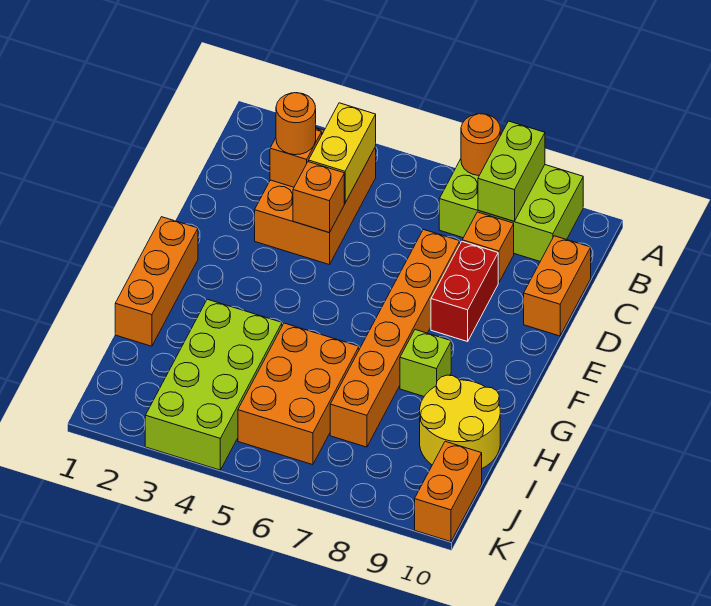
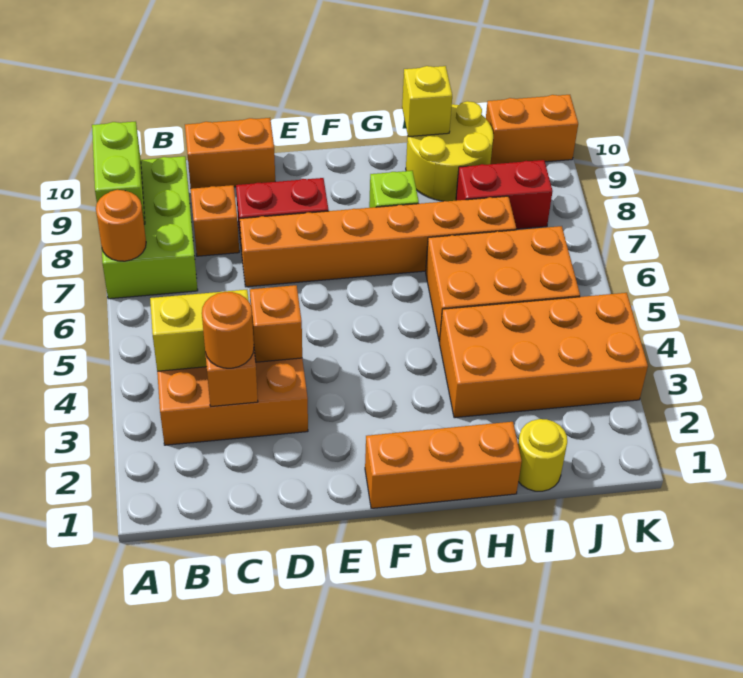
lime 1x2 brick [478,121,545,221] -> lime 1x2 brick turned to [92,121,145,224]
lime 2x4 brick [145,299,282,470] -> orange 2x4 brick [440,293,648,418]
none -> yellow 1x1 brick [402,66,452,137]
none -> yellow 1x1 round brick [518,419,567,491]
none -> red 1x2 brick [456,160,553,229]

